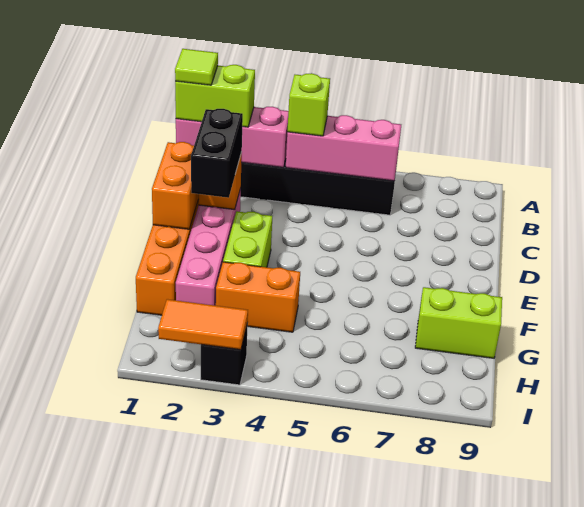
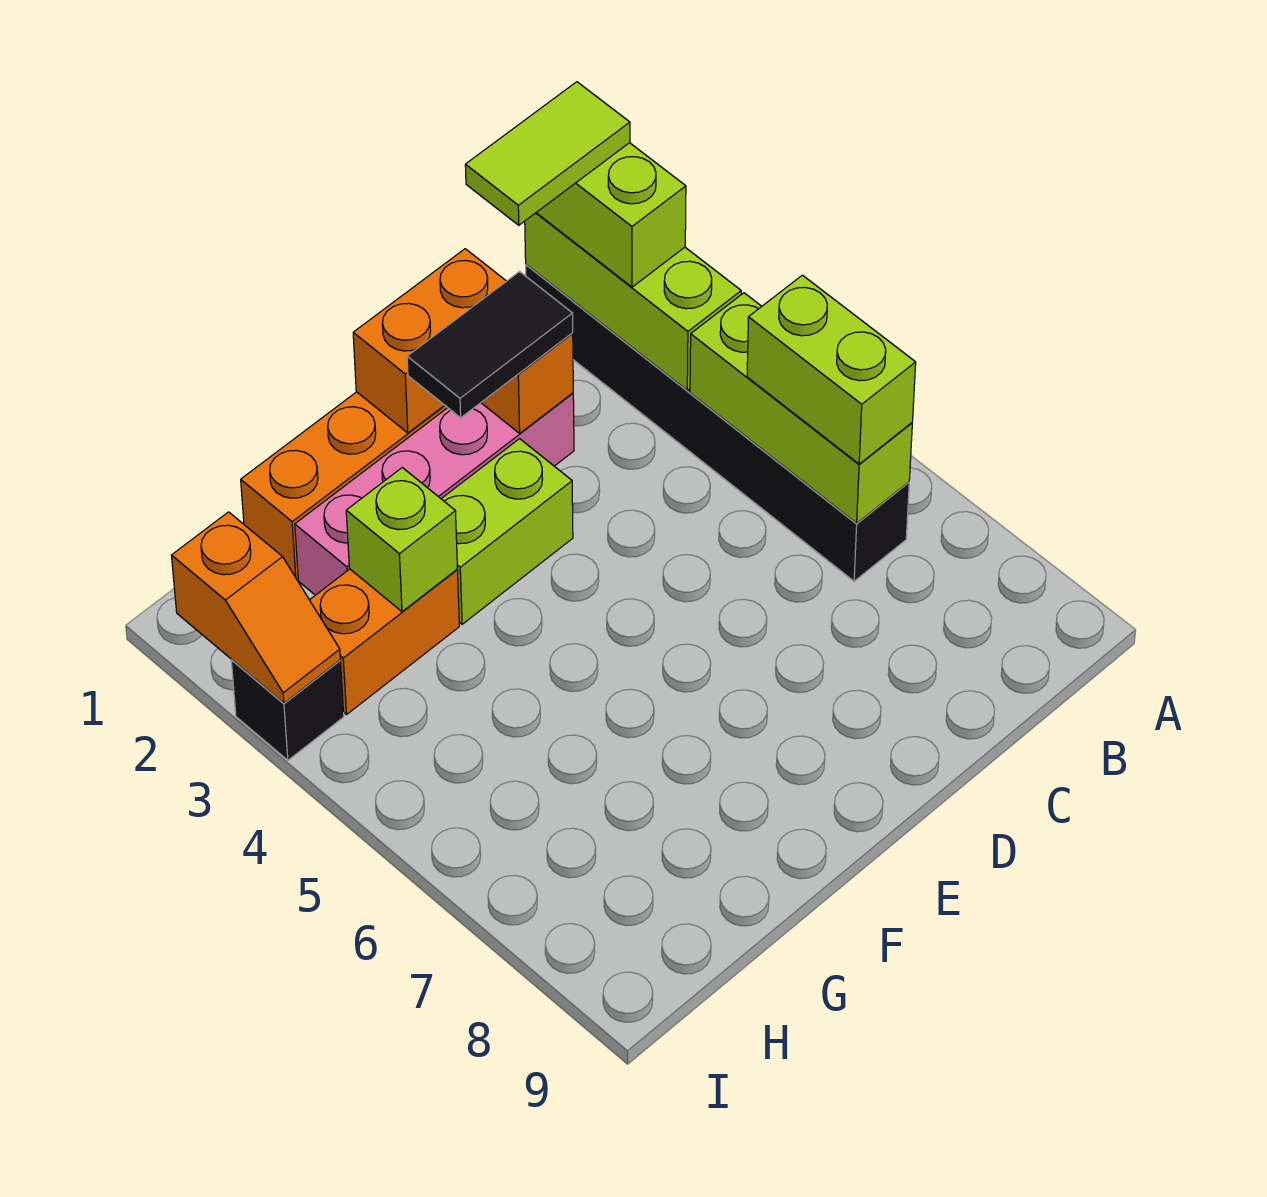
pink 1x3 brick [176,107,289,167] -> lime 1x3 brick [525,213,741,390]
lime 1x1 tile [175,49,218,85] -> lime 1x2 tile [465,82,630,225]
pink 1x3 brick [286,115,401,181] -> lime 1x3 brick [690,293,912,523]
lime 1x1 brick [287,73,330,136] -> lime 1x1 brick moved to [346,468,457,612]
black 1x2 brick [191,109,243,198] -> black 1x2 tile [407,272,573,418]
orange 1x2 brick [216,262,300,332] -> orange 1x2 brick turned to [310,569,459,714]
lime 1x2 brick [415,287,502,358] -> lime 1x2 brick moved to [747,275,916,464]
orange 1x2 tile [158,299,248,350] -> orange 1x2 slope [171,512,340,703]

